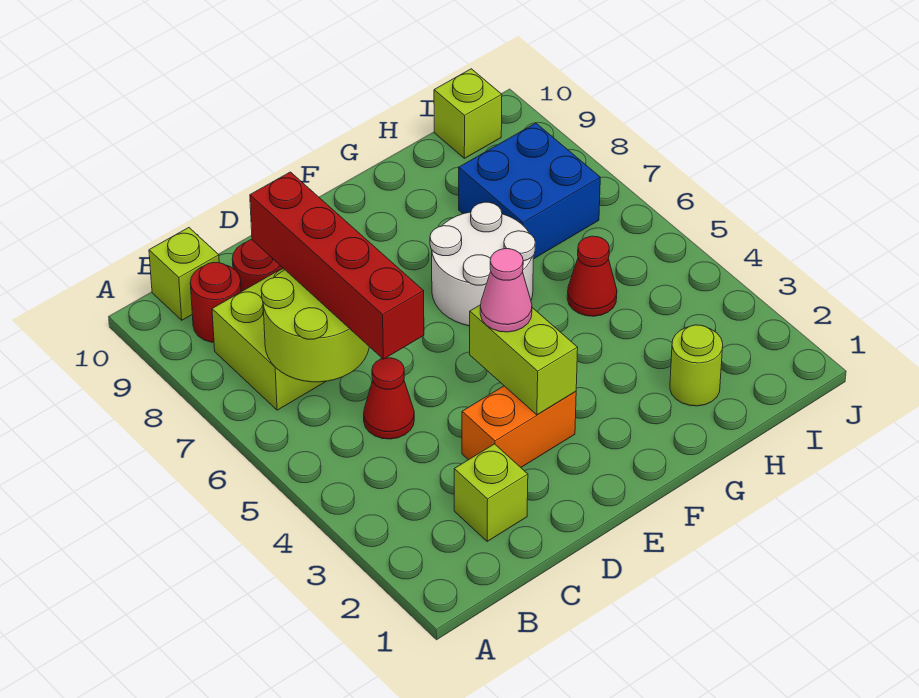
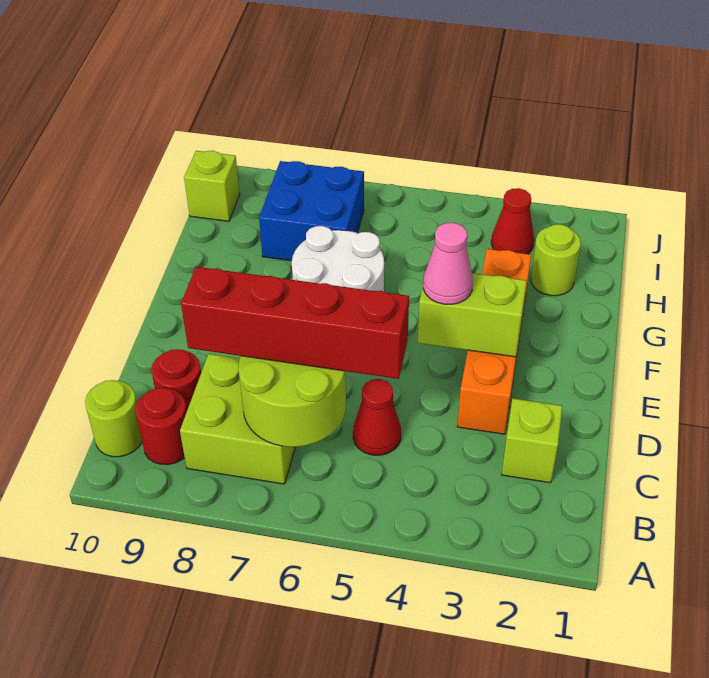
lime 1x1 brick [149,228,219,320] -> lime 1x1 round brick [85,380,142,457]
orange 1x2 brick [462,386,576,467] -> orange 1x4 brick [457,249,531,434]
red 1x1 cone [567,236,617,316] -> red 1x1 cone moved to [491,188,534,254]

